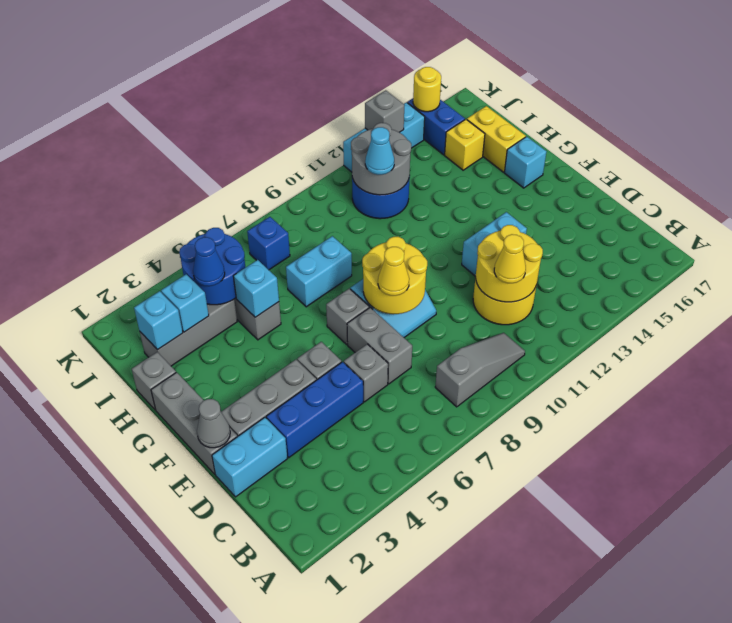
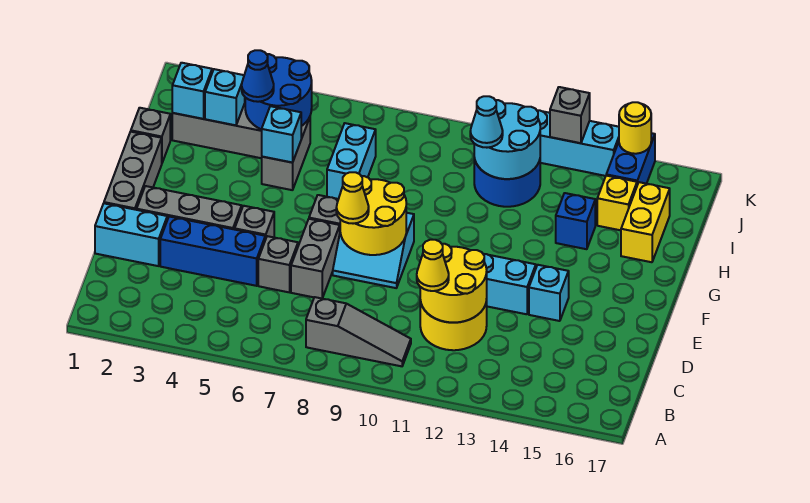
grey 1x1 cone [197,399,230,448] -> none
cyan 1x1 brick [504,137,546,188] -> cyan 1x1 brick moved to [529,265,569,321]
cyan 1x2 brick [286,236,352,307] -> cyan 1x2 brick turned to [327,123,376,199]
grey 2x2 round brick [351,123,411,195] -> cyan 2x2 round brick [474,100,540,179]
blue 1x1 brick [247,217,290,270] -> blue 1x1 brick moved to [556,193,595,249]

